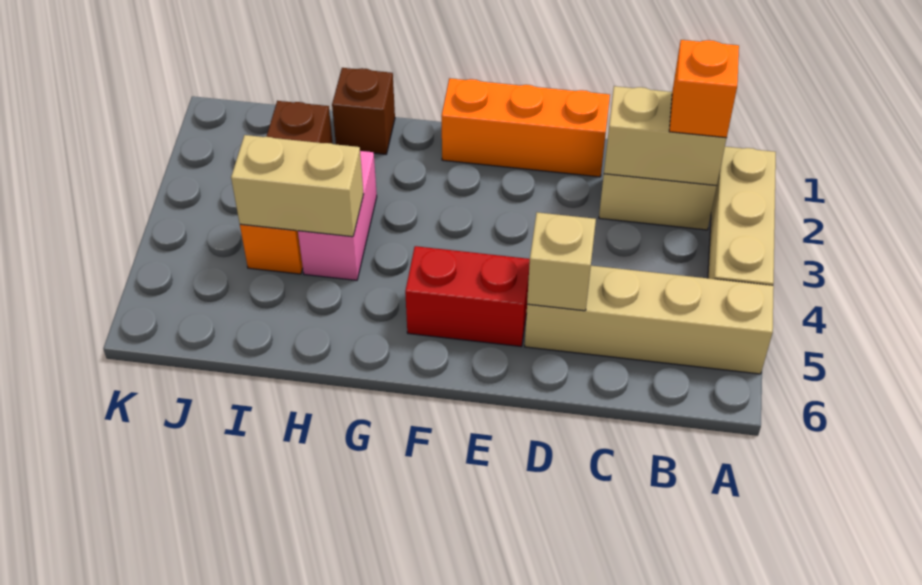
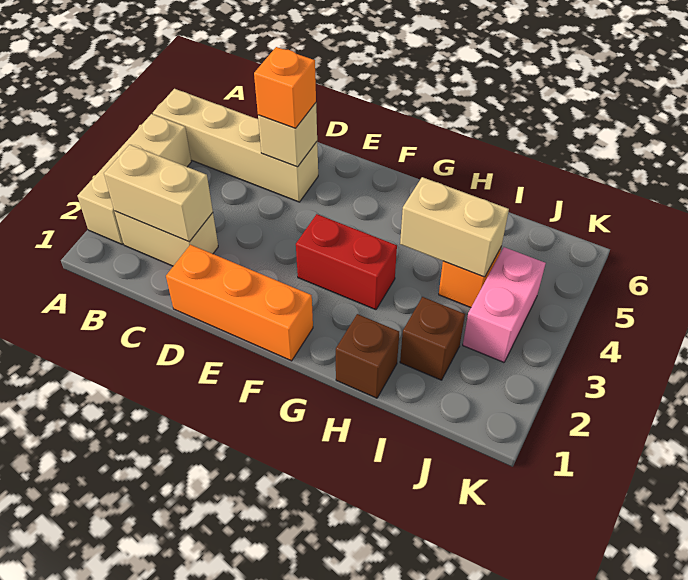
orange 1x1 brick [669,40,739,138] -> orange 1x1 brick moved to [254,47,316,128]
red 1x2 brick [405,246,530,346] -> red 1x2 brick moved to [296,214,397,310]
pink 1x2 brick [298,151,377,280] -> pink 1x2 brick moved to [463,247,546,362]

